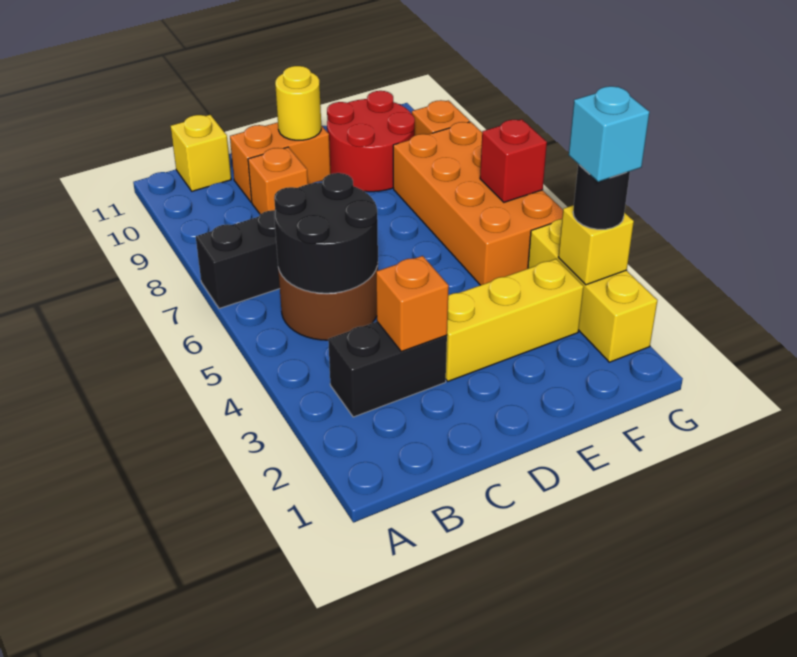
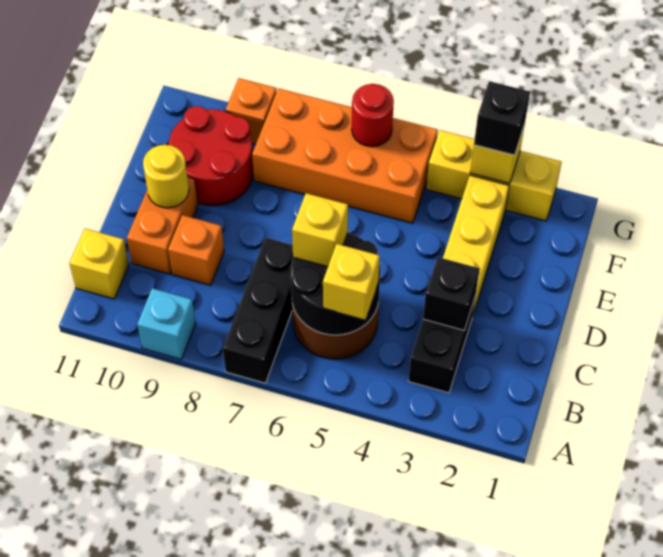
none -> yellow 1x1 brick [323,244,380,320]
orange 1x1 brick [376,256,449,352] -> black 1x1 brick [423,257,480,330]
none -> yellow 1x1 brick [292,193,348,267]
black 1x1 round brick [573,164,630,229] -> black 1x1 brick [474,81,530,155]
cyan 1x1 brick [569,86,649,182] -> cyan 1x1 brick moved to [137,288,196,359]
red 1x1 brick [480,119,547,202] -> red 1x1 round brick [352,84,394,147]

